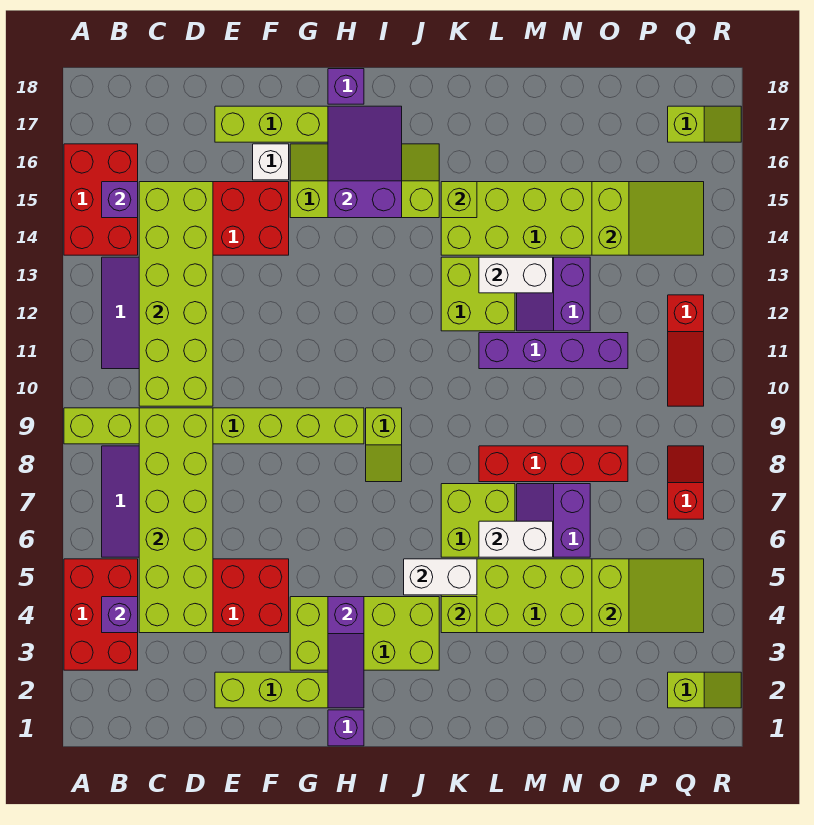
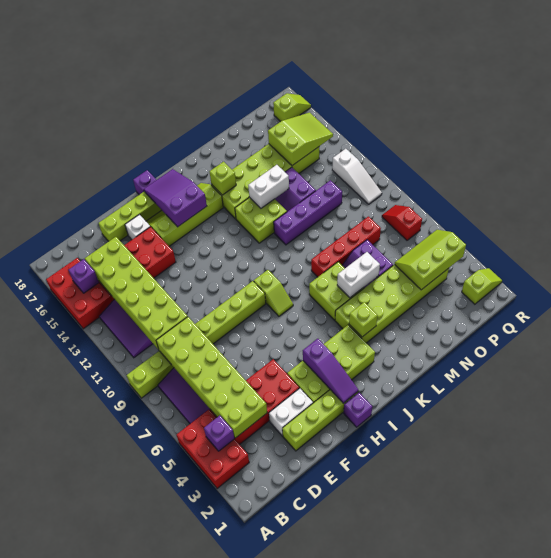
white 1x2 brick [404,559,477,595] -> white 1x2 brick moved to [269,388,313,436]
lime 2x3 slope [592,559,704,633] -> lime 2x3 slope turned to [395,230,466,290]
red 1x3 slope [668,295,704,406] -> white 1x3 slope [332,149,382,204]

